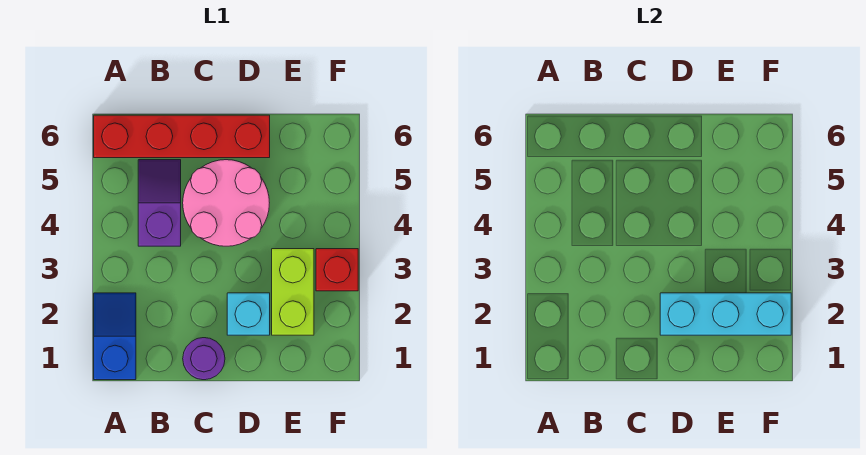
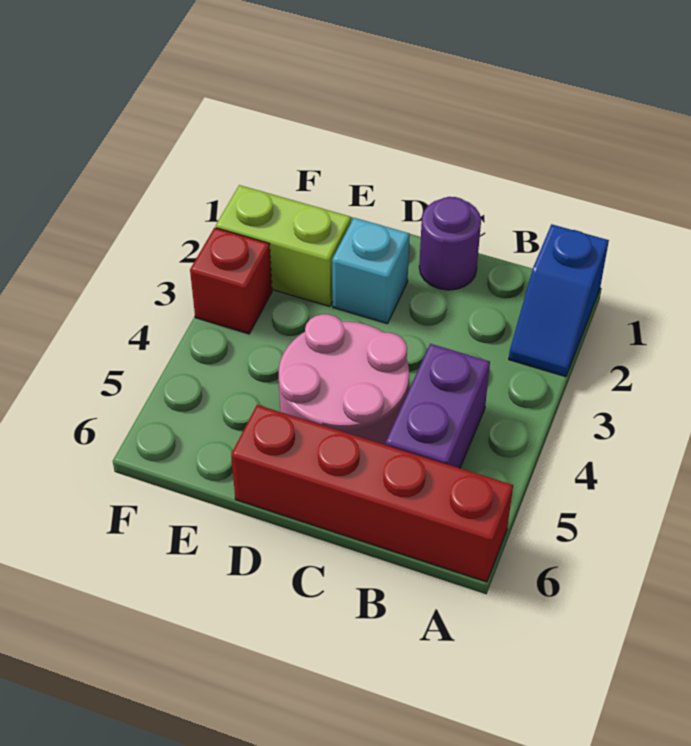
purple 1x2 slope [138,160,181,246] -> purple 1x2 brick [386,344,490,468]
cyan 1x3 brick [660,293,791,335] -> none
lime 1x2 brick [272,249,314,335] -> lime 1x2 brick turned to [216,185,351,307]

